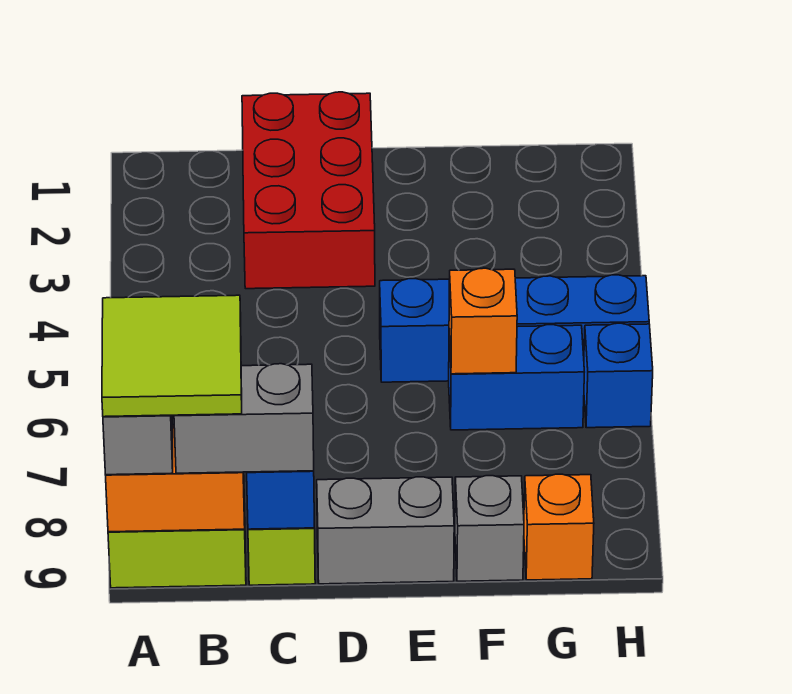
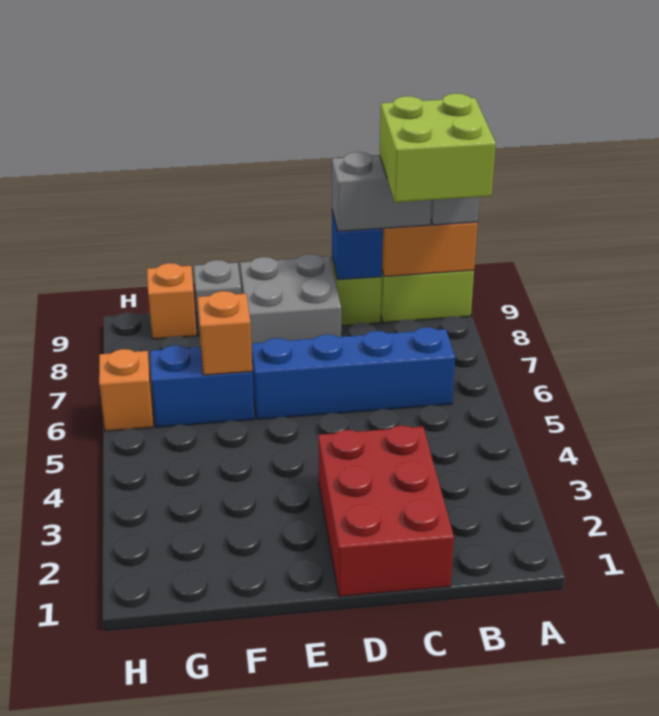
lime 2x2 tile [102,295,242,417] -> lime 2x2 brick [380,93,496,202]
grey 1x2 brick [317,477,454,584] -> grey 2x2 brick [240,254,341,343]
blue 1x4 brick [380,275,649,382] -> blue 1x4 brick moved to [251,327,455,419]
blue 1x1 brick [584,323,653,428] -> orange 1x1 brick [99,349,153,431]

